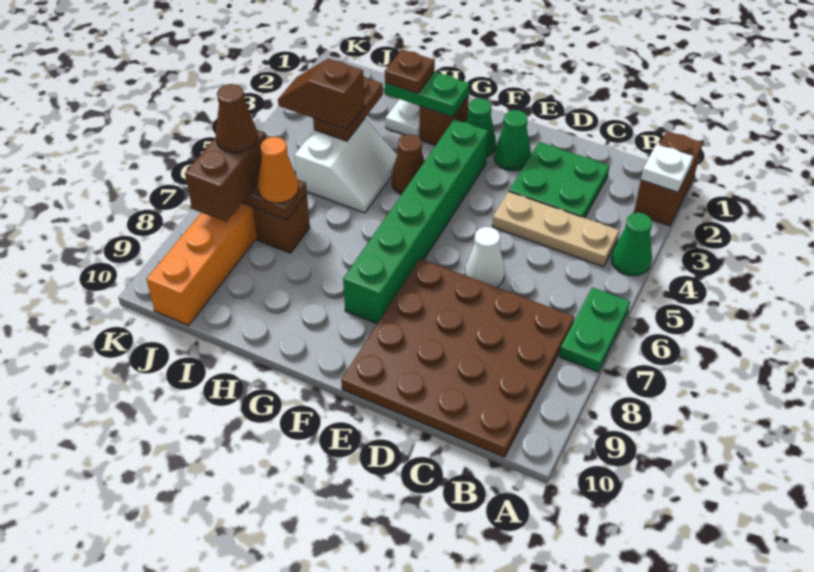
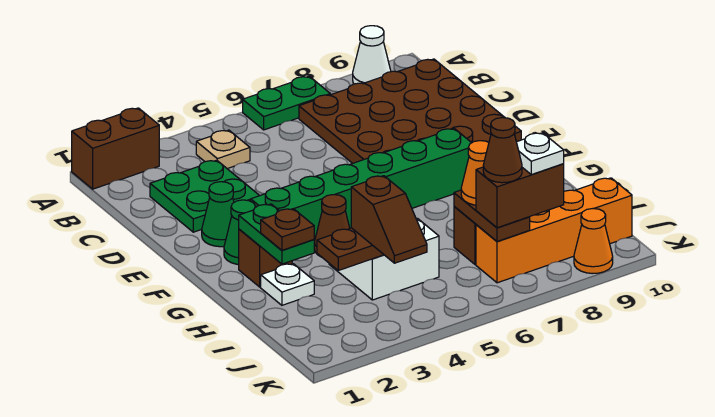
white 1x1 plate [641,144,693,192] -> white 1x1 plate moved to [517,133,564,175]
green 1x1 cone [611,212,652,276] -> none
tan 1x3 plate [492,191,619,267] -> tan 1x1 plate [196,130,250,169]
white 1x1 cone [465,227,505,287] -> white 1x1 cone moved to [353,26,391,84]
none -> orange 1x1 cone [574,209,613,274]

